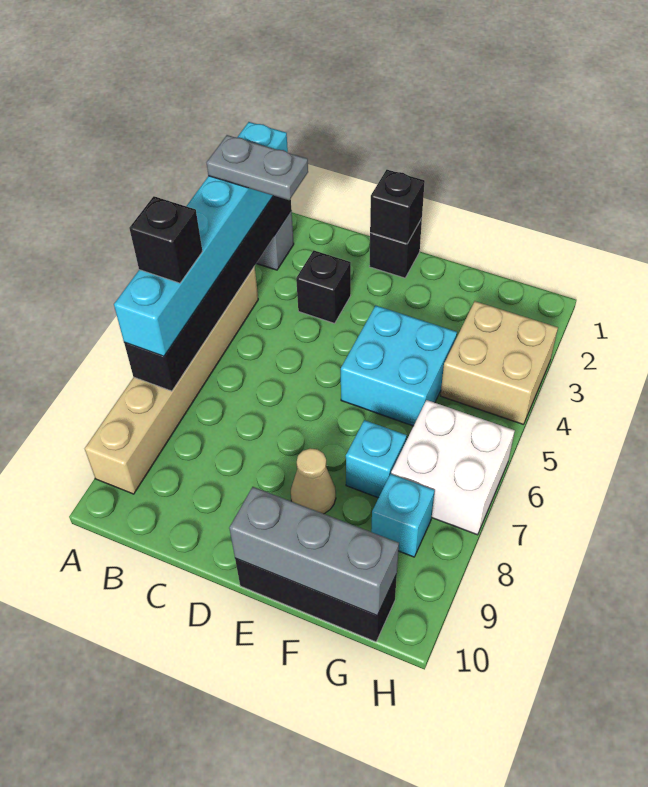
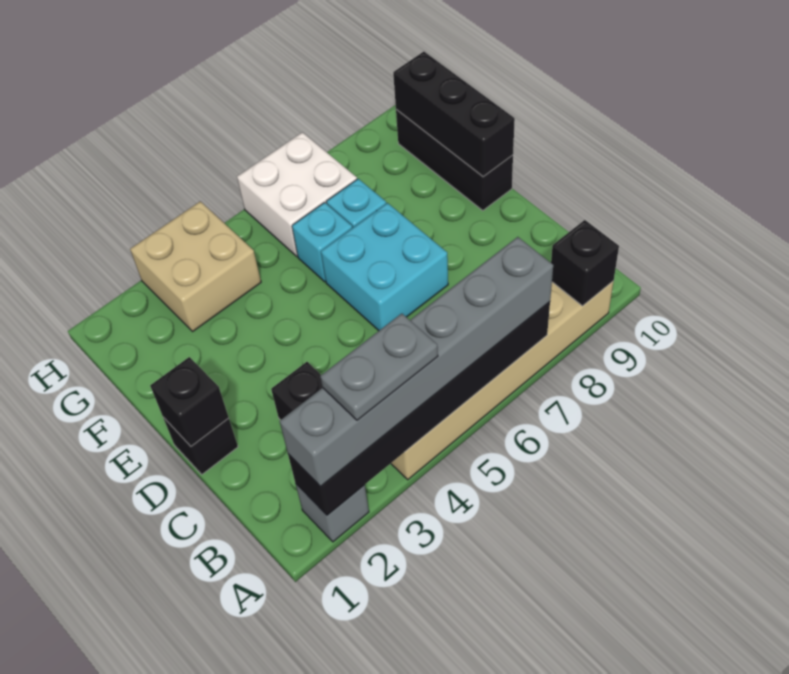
cyan 1x6 brick [114,122,288,356] -> grey 1x6 brick [280,237,553,486]
grey 1x2 plate [207,135,308,200] -> grey 1x2 plate turned to [320,314,438,420]
black 1x1 brick [129,196,203,283] -> black 1x1 brick moved to [551,220,619,306]
cyan 2x2 brick [341,306,457,426] -> cyan 2x2 brick moved to [321,203,448,331]
tan 1x1 cone [291,448,336,514] -> none
grey 1x3 brick [229,487,399,615] -> black 1x3 brick [393,52,515,177]
cyan 1x1 brick [371,474,435,557] -> cyan 1x1 brick moved to [292,202,353,282]

